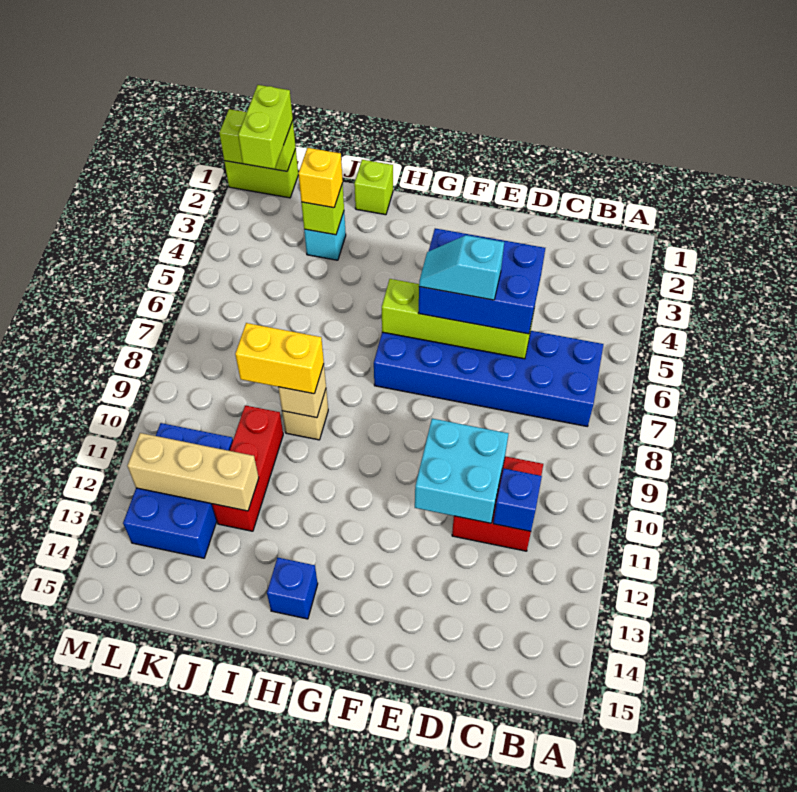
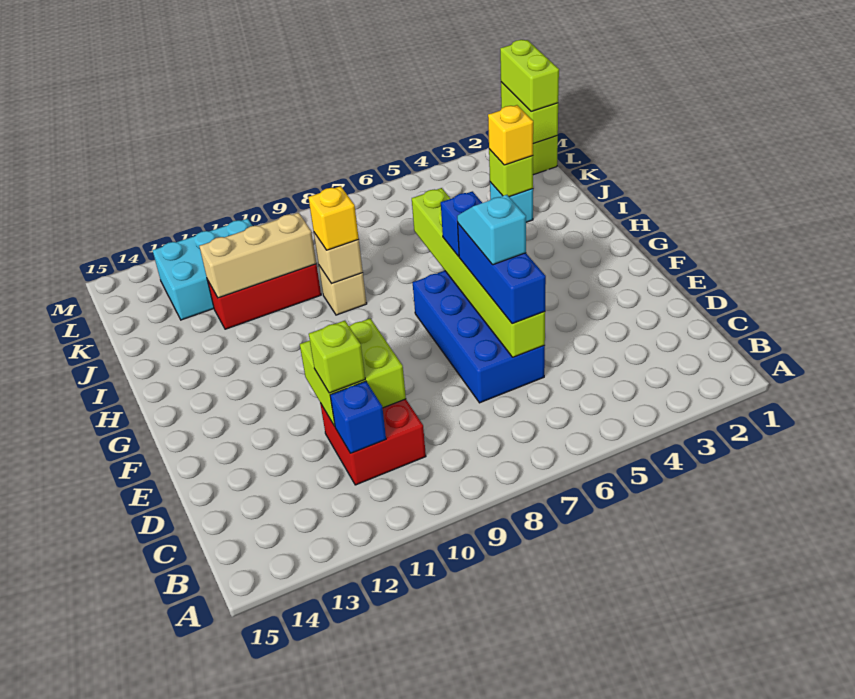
blue 2x6 brick [374,331,604,426] -> blue 2x4 brick [413,271,545,403]
blue 2x3 brick [418,228,545,334] -> blue 1x3 brick [458,224,546,324]
lime 1x4 brick [382,279,534,359] -> lime 1x6 brick [412,188,545,357]
cyan 2x2 brick [415,419,508,523] -> lime 2x2 brick [300,318,406,426]
blue 1x1 brick [267,558,318,619] -> blue 1x1 brick moved to [441,191,482,256]
lime 1x1 brick [354,160,393,215] -> lime 1x1 brick moved to [309,321,365,393]
yellow 1x2 brick [235,323,324,394] -> yellow 1x1 brick [308,186,359,250]
tan 1x3 brick [127,433,259,511] -> tan 1x3 brick turned to [199,213,316,298]
blue 2x3 brick [123,423,233,558] -> cyan 2x3 brick [152,219,252,320]
lime 1x2 brick [238,85,293,169] -> lime 1x2 brick turned to [500,40,559,112]

